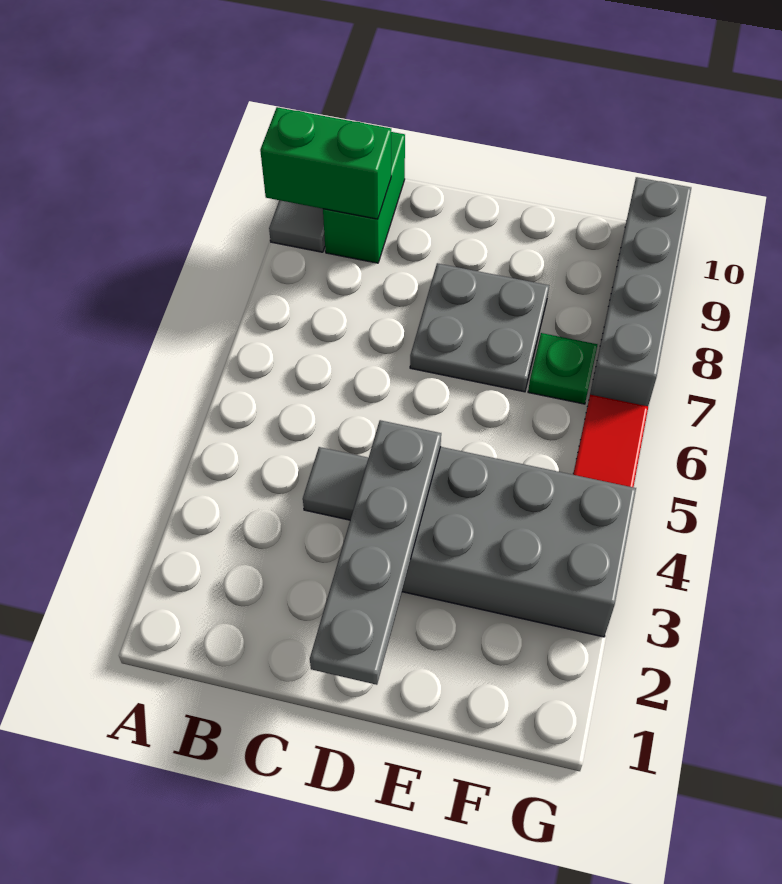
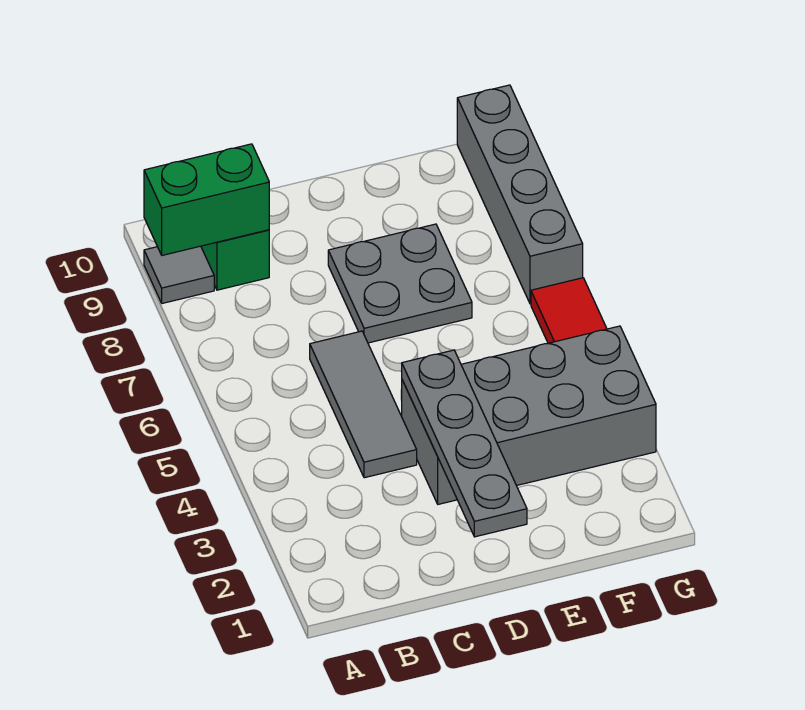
grey 1x1 tile [303,447,368,520] -> grey 1x3 tile [310,331,417,478]
green 1x1 plate [528,333,597,404] -> none

